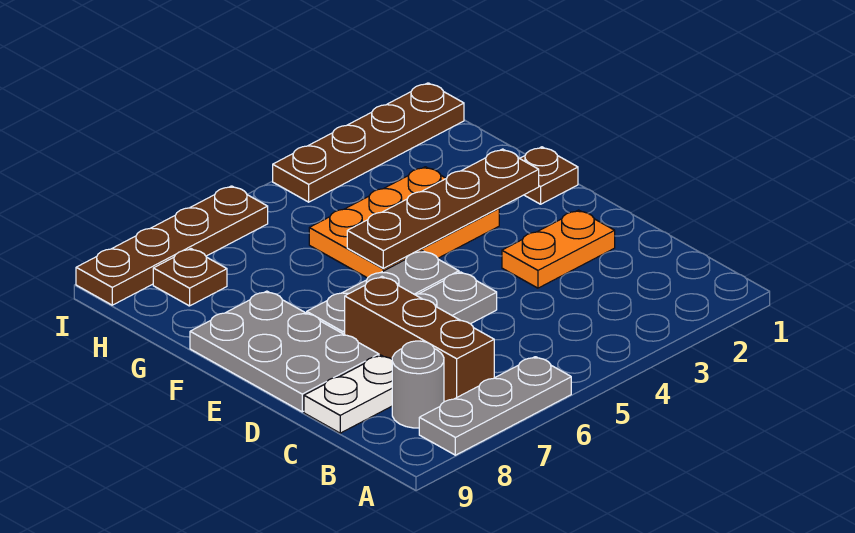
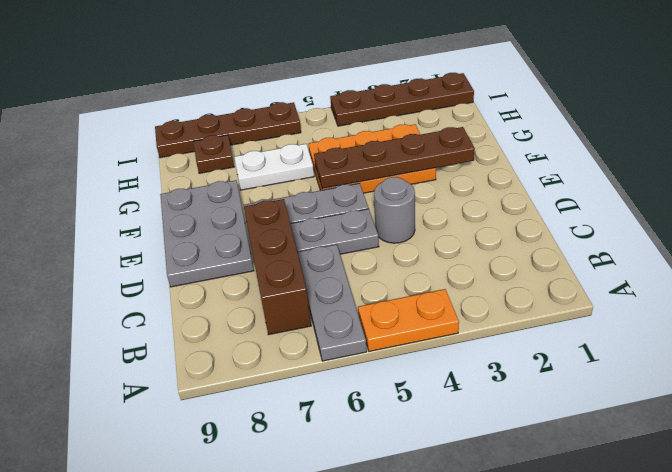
grey 1x3 plate [419,357,571,455] -> grey 1x3 plate turned to [297,245,367,361]
grey 1x1 round brick [392,341,444,428] -> grey 1x1 round brick moved to [374,177,415,243]
white 1x2 plate [304,355,392,433] -> white 1x2 plate moved to [234,144,314,190]
orange 1x2 plate [502,210,615,288] -> orange 1x2 plate moved to [358,289,459,352]
brown 1x1 plate [520,147,578,204] -> none

